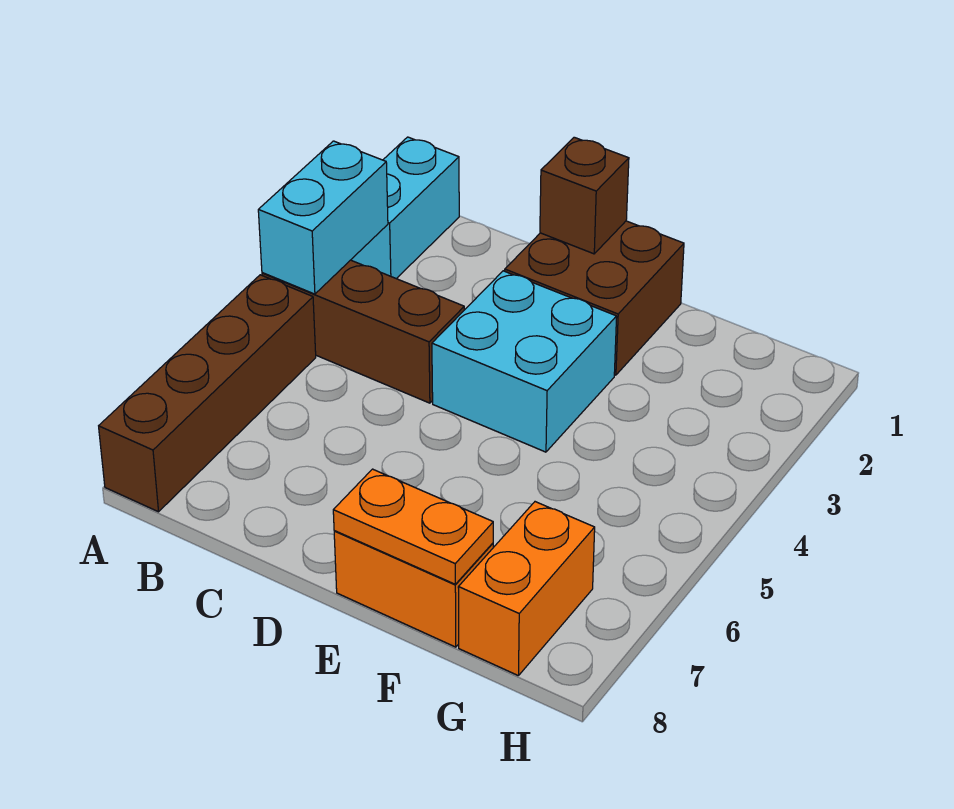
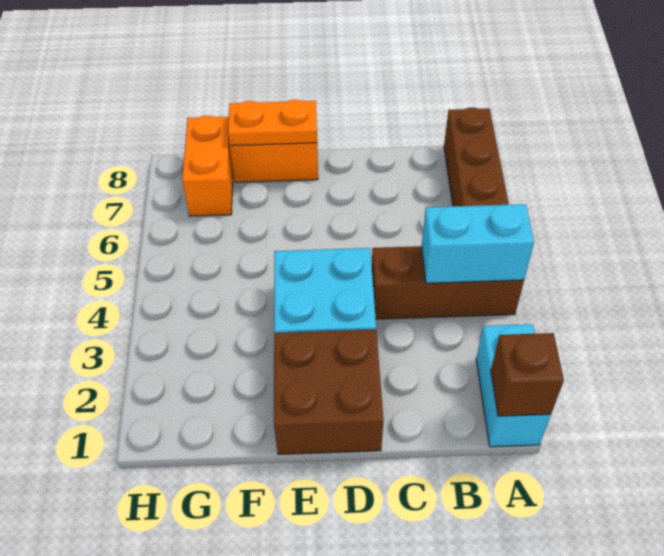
cyan 1x2 brick [258,141,388,294] -> cyan 1x2 brick turned to [421,204,534,283]
brown 1x1 brick [540,137,629,254] -> brown 1x1 brick moved to [491,333,564,416]

